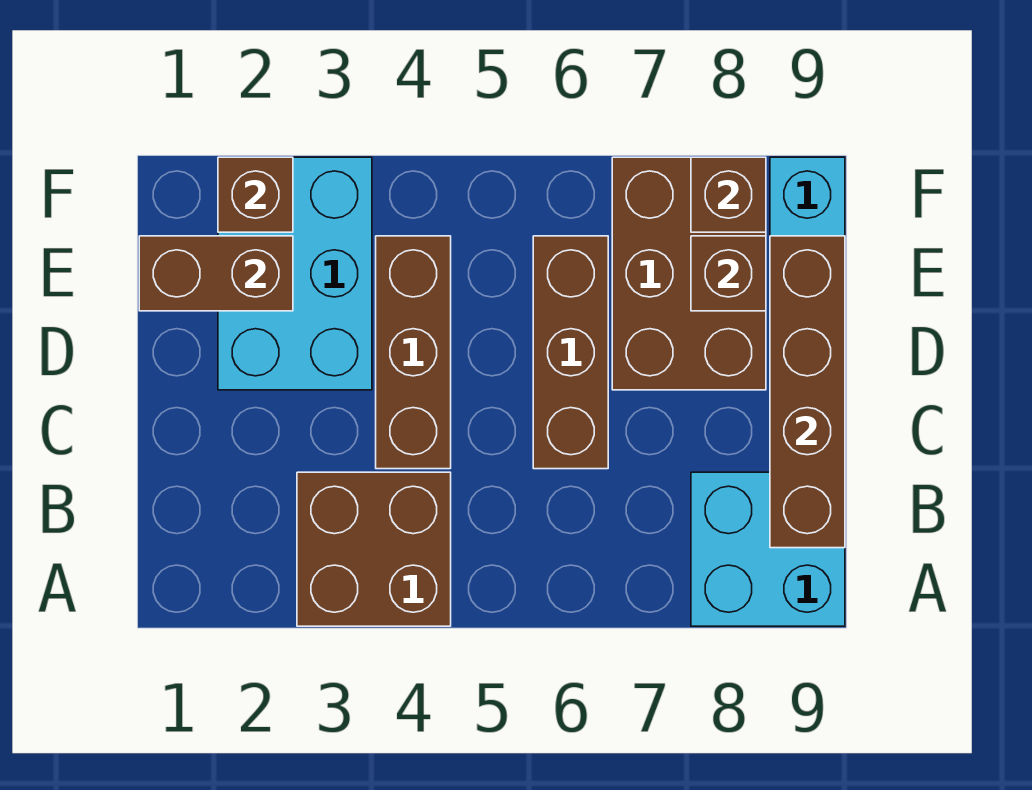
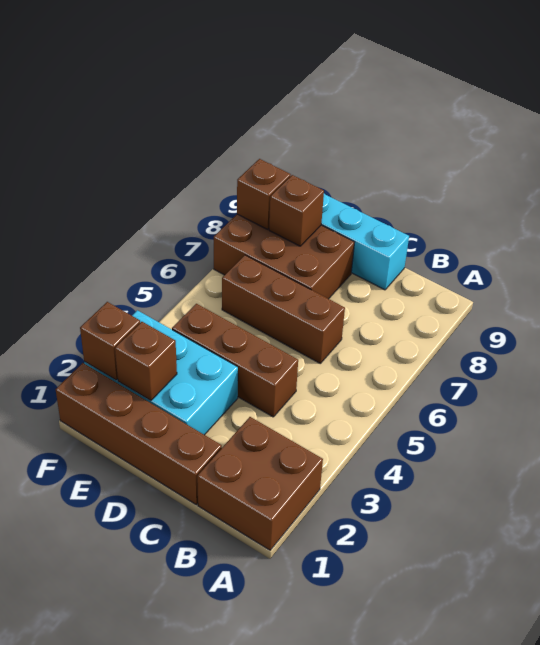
brown 2x2 brick [297,472,451,626] -> brown 2x2 brick moved to [197,417,323,550]
cyan 2x2 brick [691,472,845,626] -> none
brown 1x4 brick [770,236,845,548] -> brown 1x4 brick moved to [56,363,222,504]
brown 1x2 brick [139,236,293,311] -> brown 1x1 brick [115,322,177,401]

